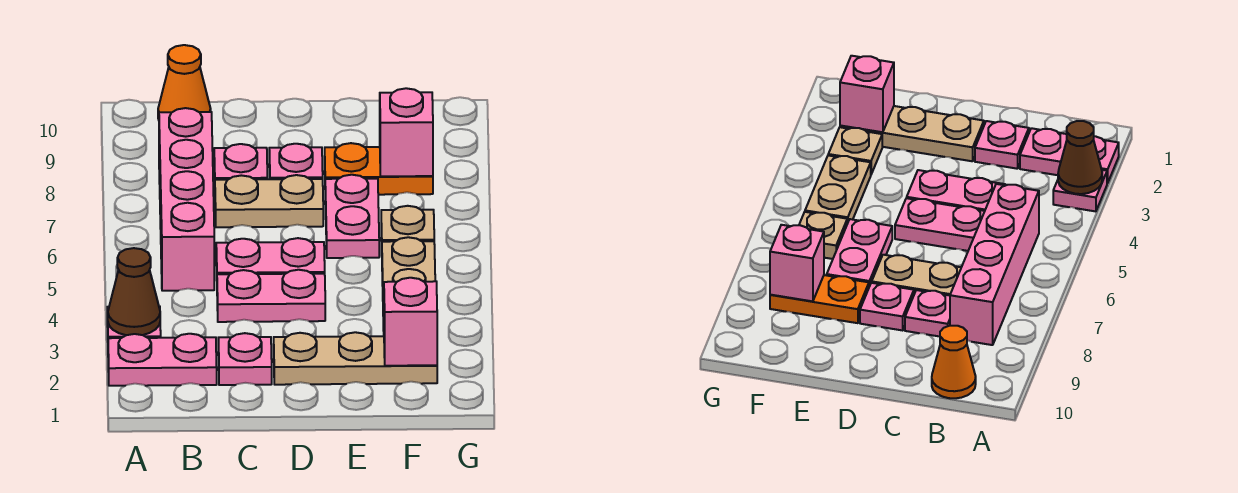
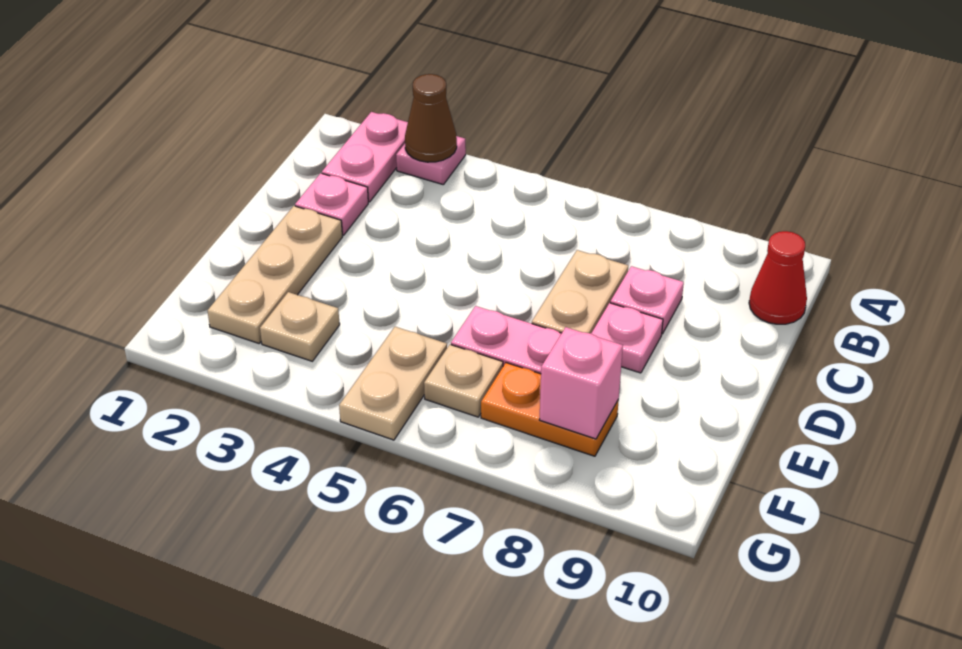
pink 1x4 brick [159,108,214,291] -> none
orange 1x1 cone [158,45,211,120] -> red 1x1 cone [749,231,807,324]
pink 1x2 plate [217,270,325,322] -> none
pink 1x2 plate [216,238,325,274] -> none
orange 1x2 plate [325,143,433,195] -> orange 1x2 plate turned to [481,363,619,456]
pink 1x1 brick [384,278,437,366] -> none
tan 1x2 plate [382,237,435,305] -> tan 1x2 plate turned to [339,327,447,440]

